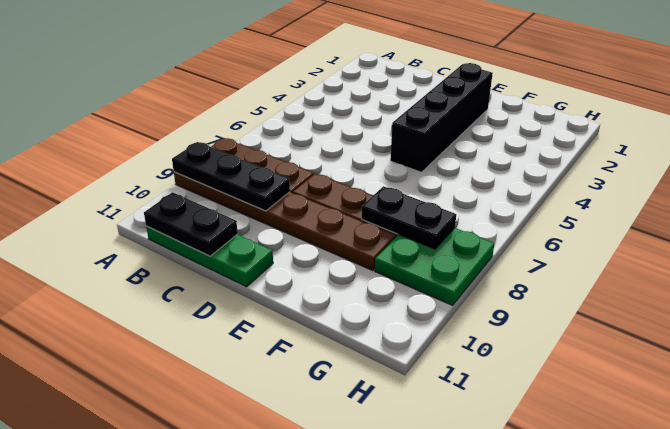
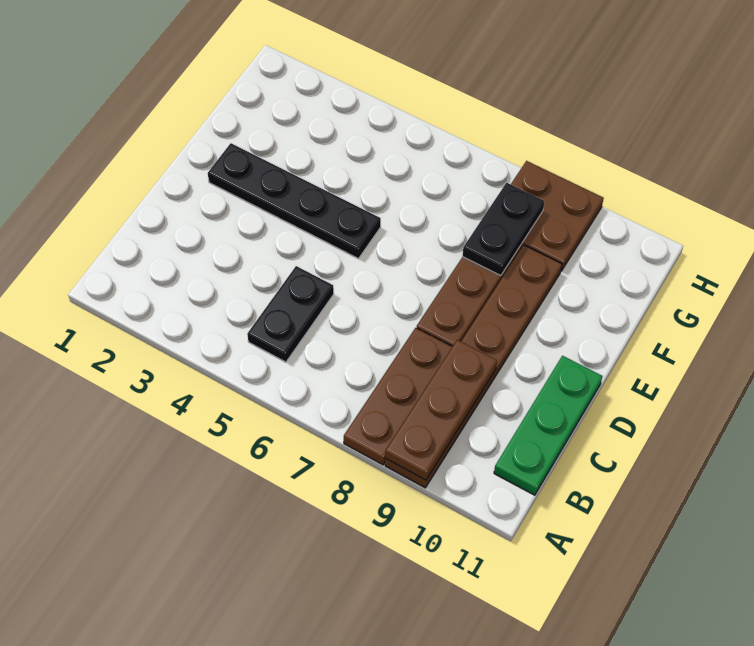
black 1x3 plate [172,142,290,211] -> brown 1x3 plate [385,340,497,480]
black 1x2 plate [144,192,238,256] -> black 1x2 plate moved to [247,266,334,362]
black 1x4 brick [390,63,493,172] -> black 1x4 plate [208,143,381,259]
green 2x2 plate [375,228,494,305] -> brown 2x2 plate [511,161,604,271]

